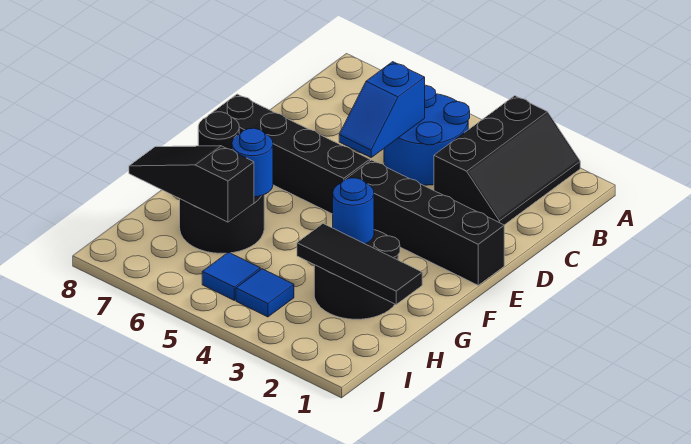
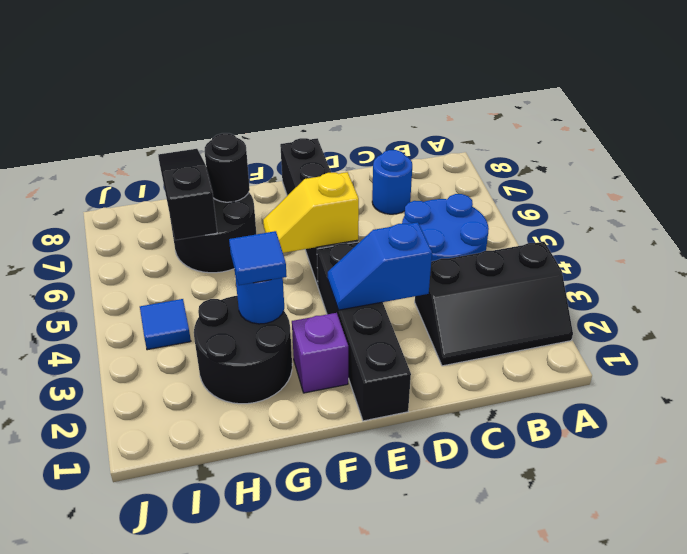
blue 1x2 slope [339,62,425,157] -> blue 1x2 slope moved to [328,222,432,310]
none -> yellow 1x2 slope [263,172,359,253]
none -> purple 1x1 brick [292,313,348,393]
blue 1x1 round brick [232,128,273,197] -> blue 1x1 round brick moved to [372,150,412,214]
black 1x3 tile [297,224,422,304] -> none
blue 1x1 tile [202,252,260,300] -> blue 1x1 tile moved to [229,231,287,285]

